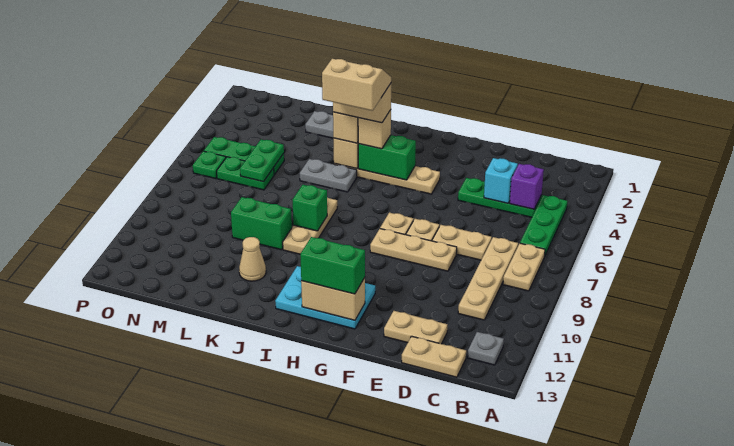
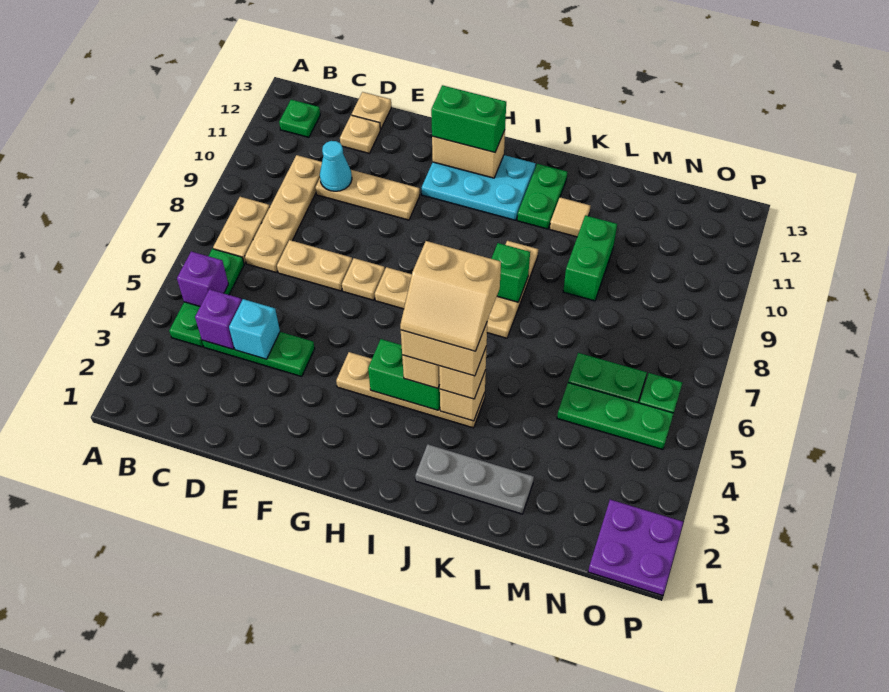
none -> purple 1x1 brick [177,251,228,306]
grey 1x1 plate [468,332,504,365] -> green 1x1 plate [279,100,320,137]
tan 1x2 plate [402,336,466,377] -> tan 1x1 plate [352,92,391,130]
none -> cyan 1x1 cone [320,141,352,191]
tan 1x2 plate [384,311,447,344] -> tan 1x1 plate [340,115,380,154]
tan 1x3 plate [370,229,457,271] -> tan 1x3 plate moved to [316,170,420,220]
grey 1x2 plate [300,159,357,192] -> none
green 1x2 brick [231,197,292,250] -> green 1x2 brick turned to [563,215,617,301]
tan 1x1 cone [239,237,266,281] -> tan 1x1 tile [550,197,590,237]
green 1x2 plate [240,139,284,182] -> green 1x2 plate moved to [517,164,567,229]
none -> purple 2x2 plate [588,500,683,596]

